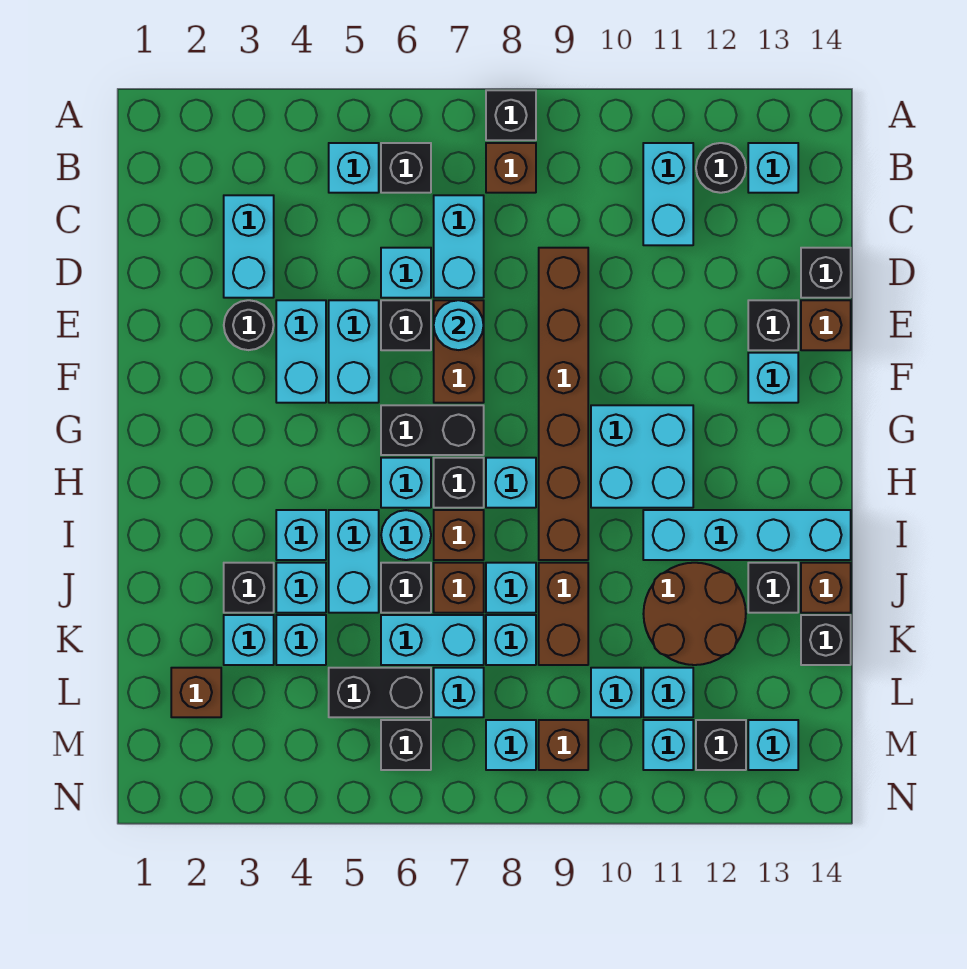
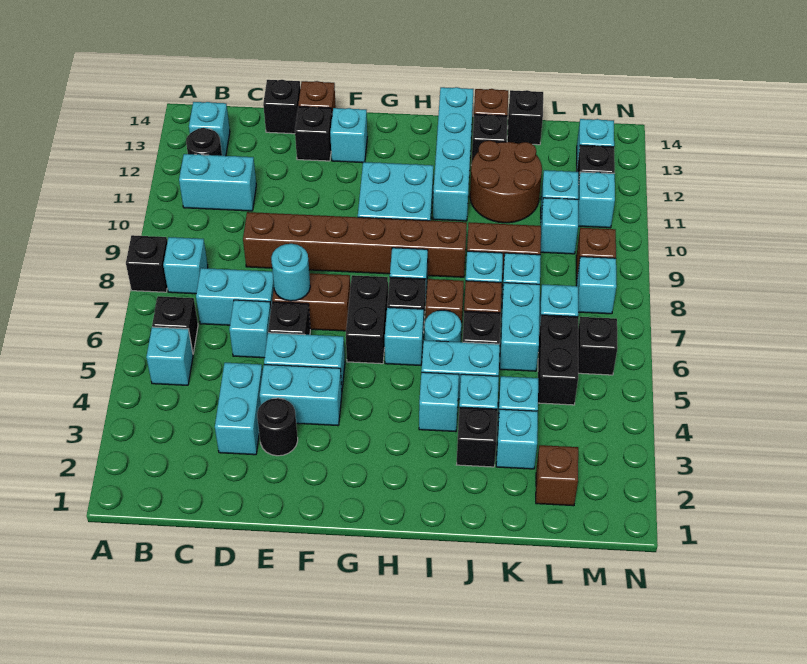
brown 1x1 brick [486,143,536,193] -> cyan 1x1 brick [163,237,208,294]
cyan 1x2 brick [224,195,274,298] -> cyan 1x2 brick turned to [215,363,263,455]

